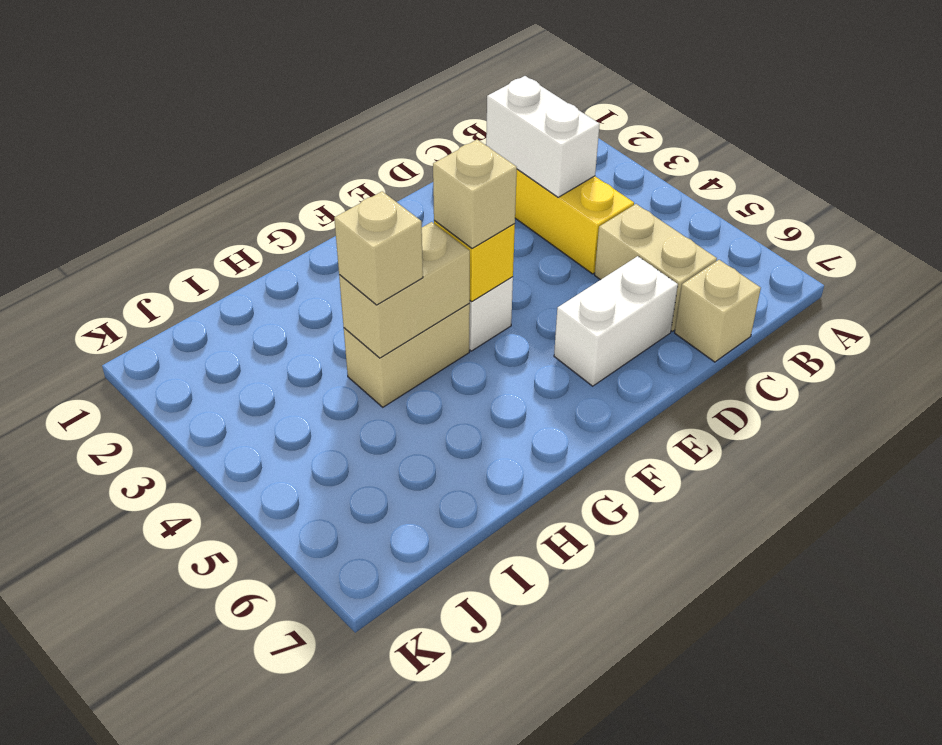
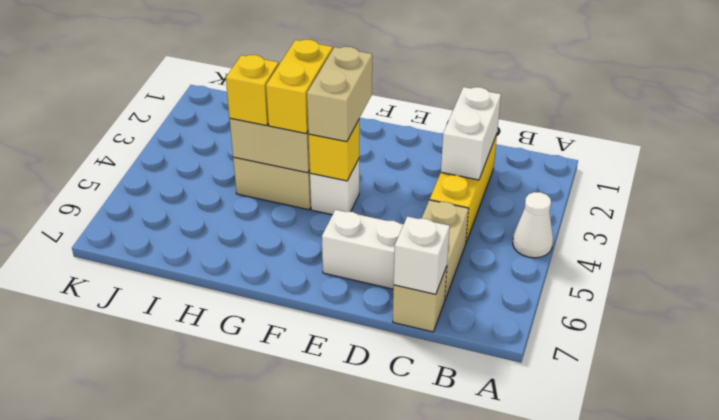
none -> white 1x1 cone [513,192,553,258]
none -> white 1x1 brick [394,216,450,294]
tan 1x1 brick [433,140,517,248] -> tan 1x2 brick [307,47,372,142]
none -> yellow 1x2 brick [266,40,333,134]
tan 1x1 brick [334,191,423,305] -> yellow 1x1 brick [226,55,279,126]

